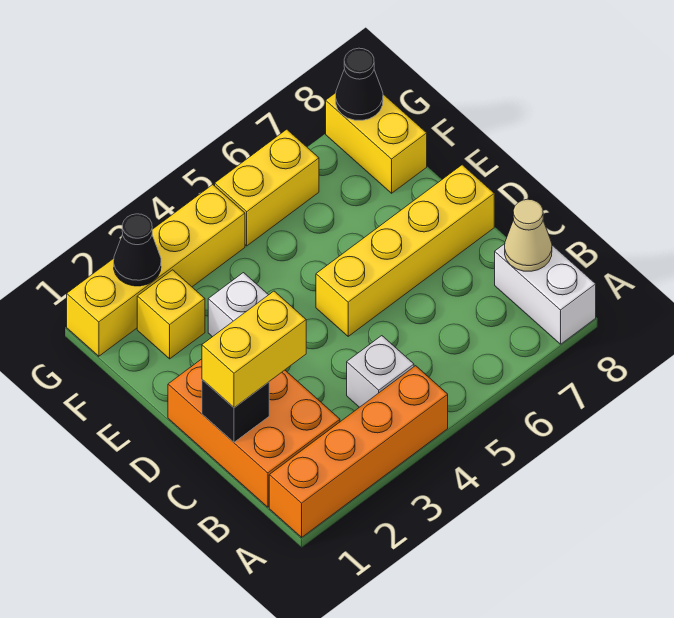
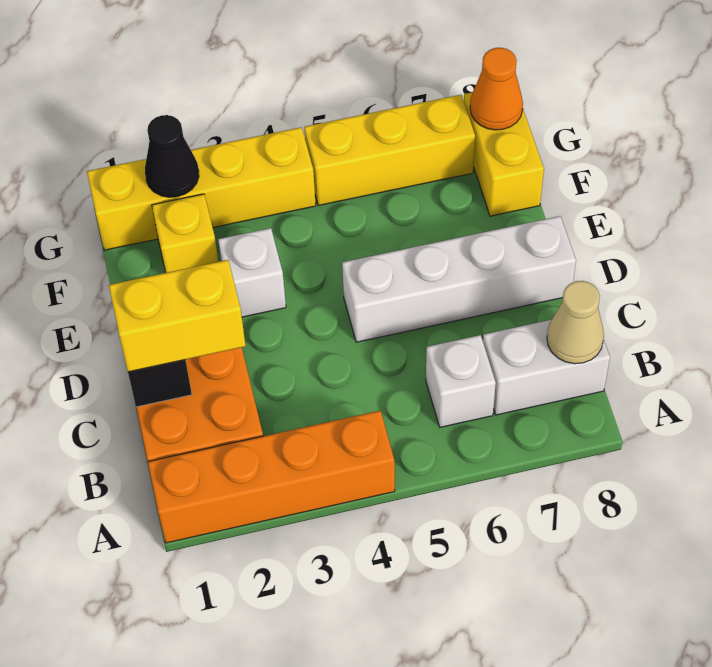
white 1x2 brick [495,244,596,344] -> white 1x2 brick turned to [483,320,610,415]
white 1x1 brick [347,336,414,407] -> white 1x1 brick moved to [426,335,496,427]
yellow 1x4 brick [316,165,494,336] -> white 1x4 brick [342,216,576,342]
yellow 1x2 brick [215,129,319,246] -> yellow 1x3 brick [304,95,475,205]
black 1x1 cone [336,48,383,120] -> orange 1x1 cone [470,48,523,130]

